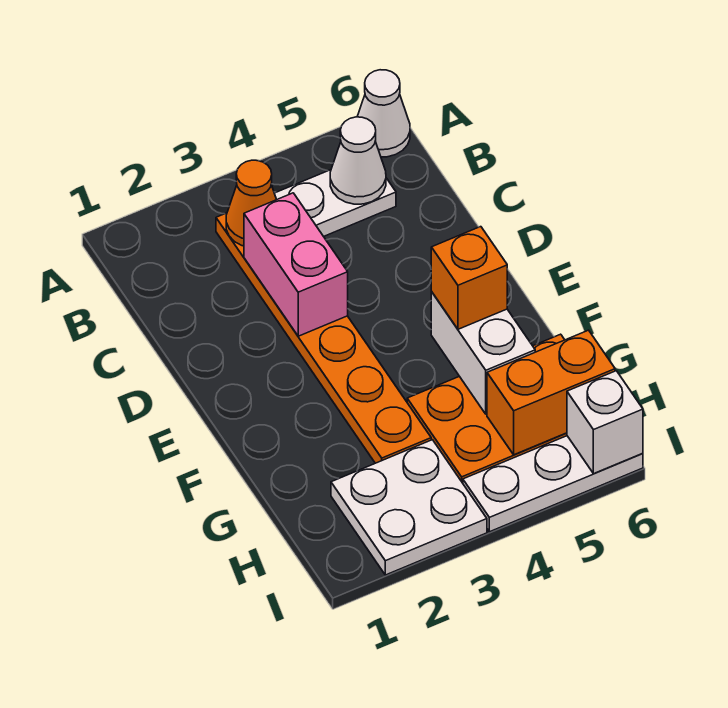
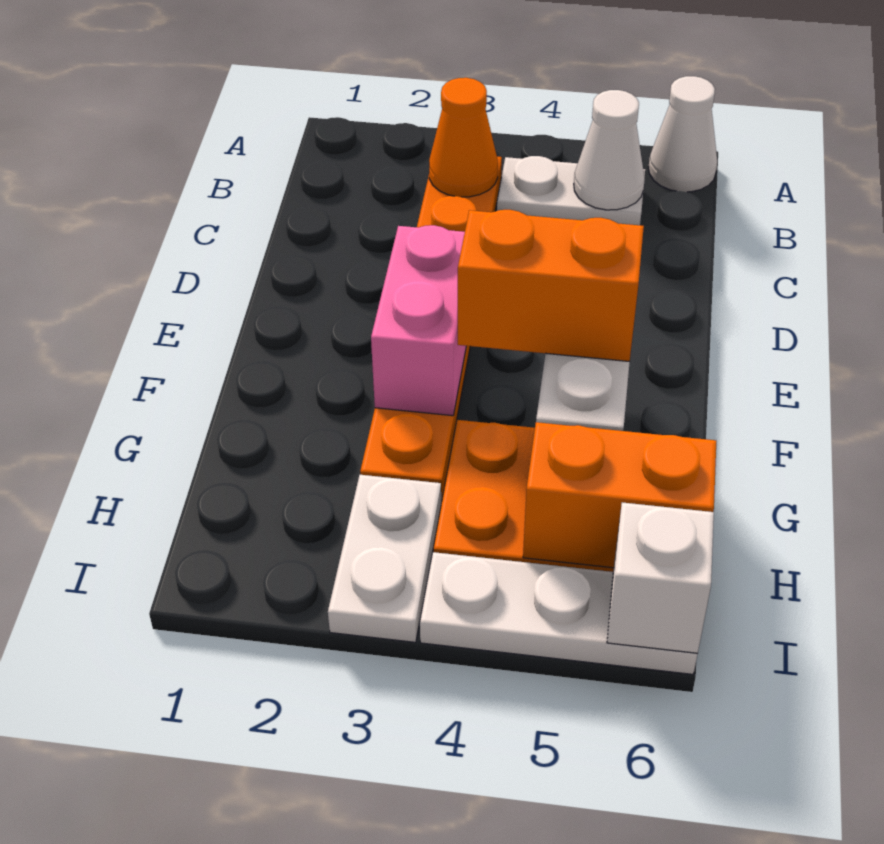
pink 1x2 brick [244,193,348,336] -> pink 1x2 brick moved to [371,225,466,416]
orange 1x1 brick [431,227,507,329] -> orange 1x2 brick [458,210,644,362]
white 2x2 plate [331,440,487,575] -> white 1x2 plate [328,475,441,642]

